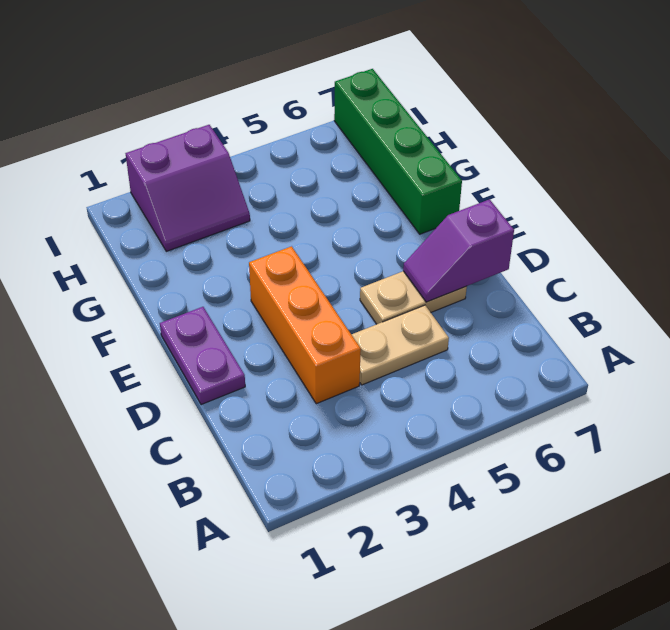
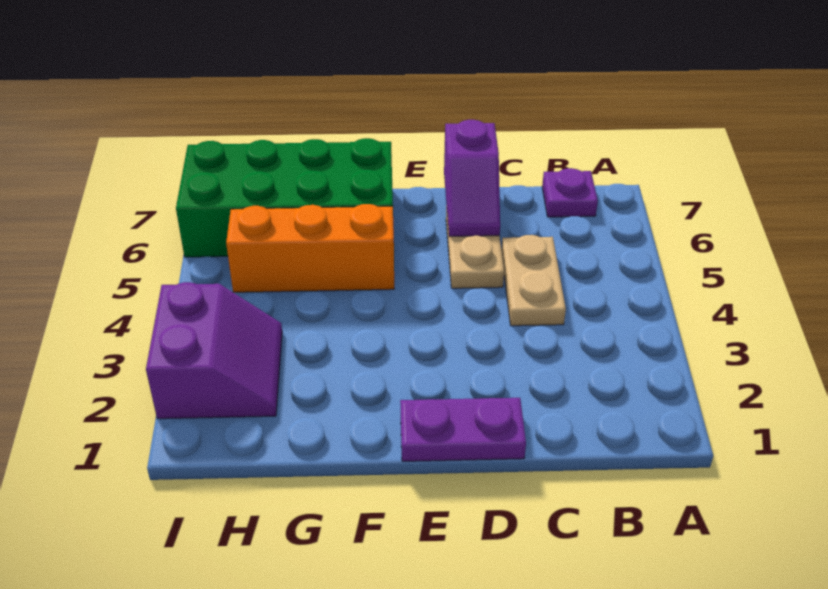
none -> purple 1x1 plate [542,168,598,217]
orange 1x3 brick [249,246,361,404] -> orange 1x3 brick moved to [226,204,394,292]
green 1x4 brick [334,69,462,234] -> green 2x4 brick [176,138,393,257]

